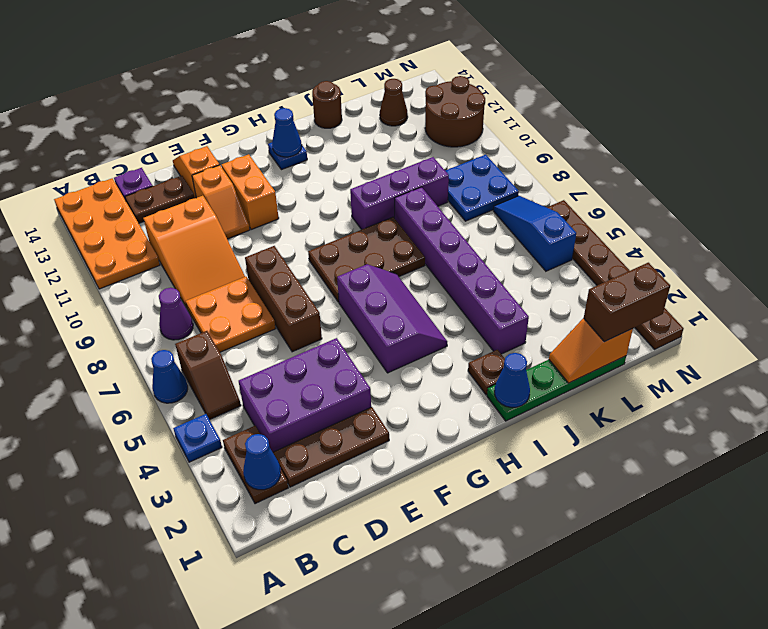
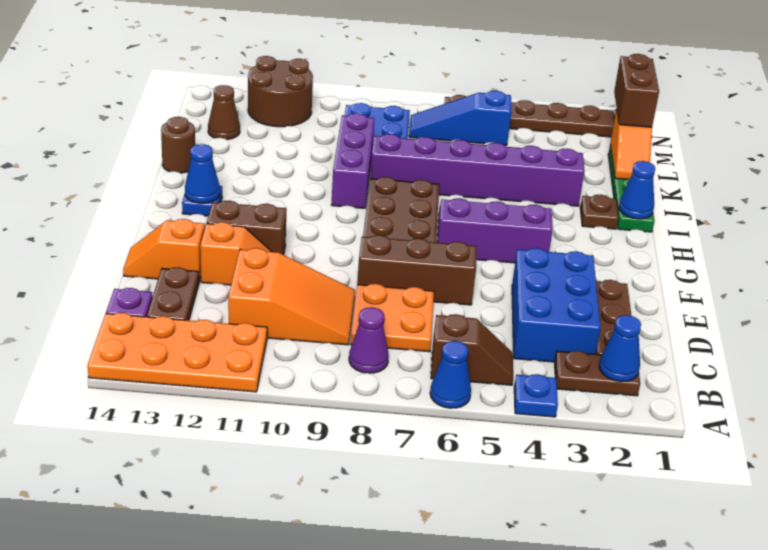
purple 2x3 brick [239,338,371,452] -> blue 2x3 brick [512,248,601,362]
orange 1x2 brick [222,154,279,230] -> brown 1x2 brick [207,201,286,255]

